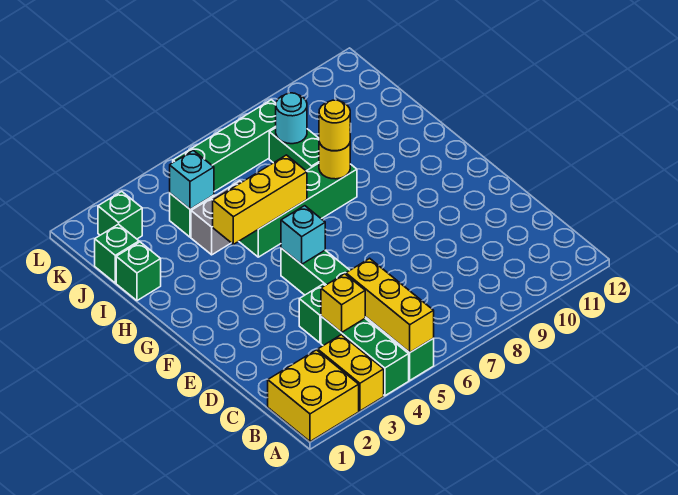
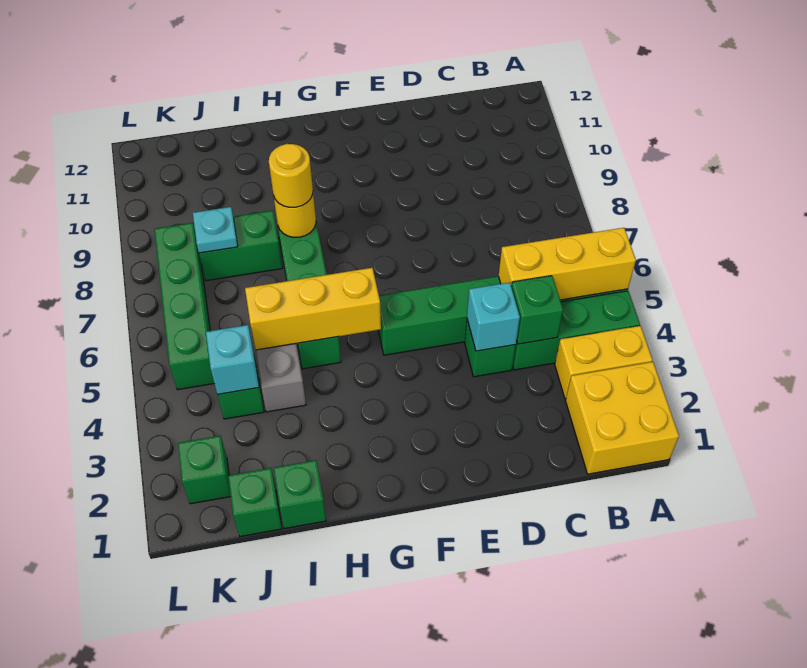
yellow 1x1 brick [321,274,365,333] -> green 1x1 brick [511,276,563,344]
cyan 1x1 brick [281,206,325,264] -> cyan 1x1 brick moved to [467,282,520,351]
yellow 1x3 brick [213,155,307,244] -> yellow 1x3 brick turned to [245,268,381,350]
cyan 1x1 round brick [276,93,307,144] -> cyan 1x1 plate [193,207,238,253]

